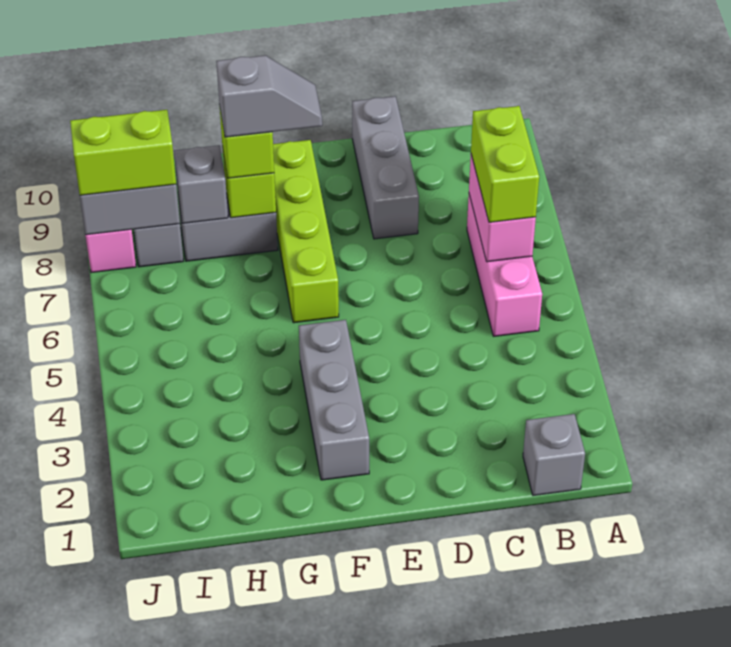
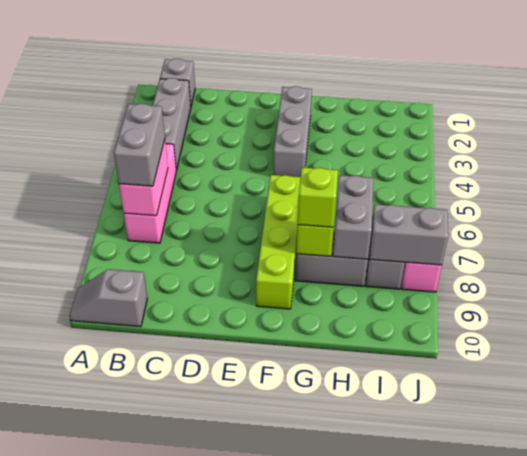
lime 1x2 brick [471,106,539,222] -> grey 1x2 brick [114,104,165,186]
grey 1x3 brick [352,96,419,239] -> grey 1x3 brick moved to [153,78,191,170]
grey 1x2 slope [216,55,322,137] -> grey 1x2 slope moved to [70,269,147,327]
grey 1x1 brick [174,145,228,223] -> grey 1x2 brick [333,175,373,259]
lime 1x2 brick [70,110,176,195] -> none

